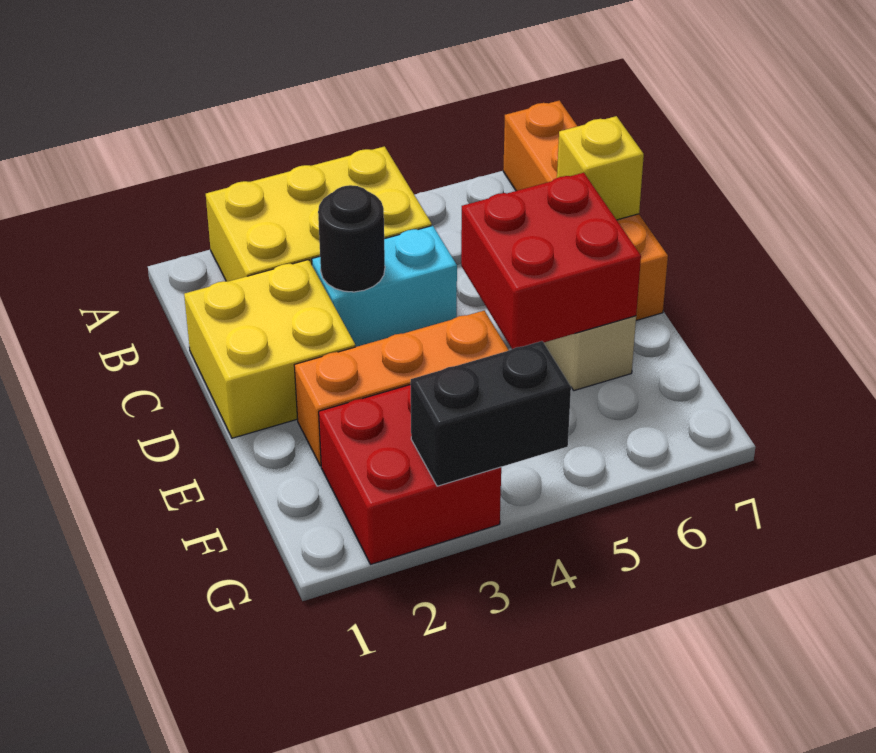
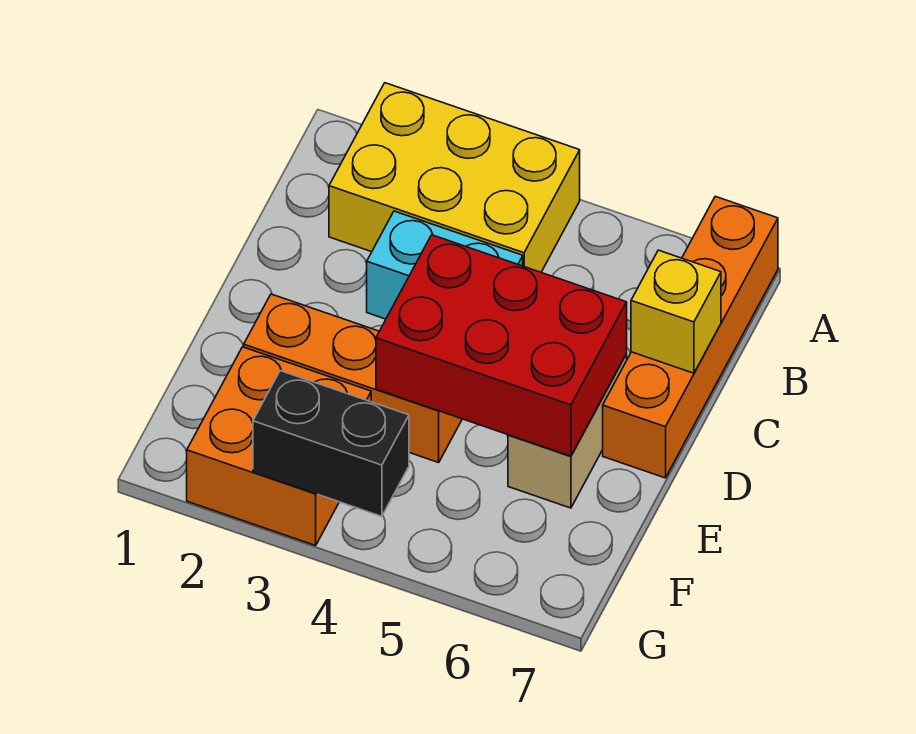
yellow 2x2 brick [184,260,355,438] -> none
black 1x1 round brick [318,185,385,292] -> none
red 2x2 brick [461,173,641,349] -> red 2x3 brick [376,235,627,456]
red 2x2 brick [319,385,501,564] -> orange 2x2 brick [187,347,371,545]

